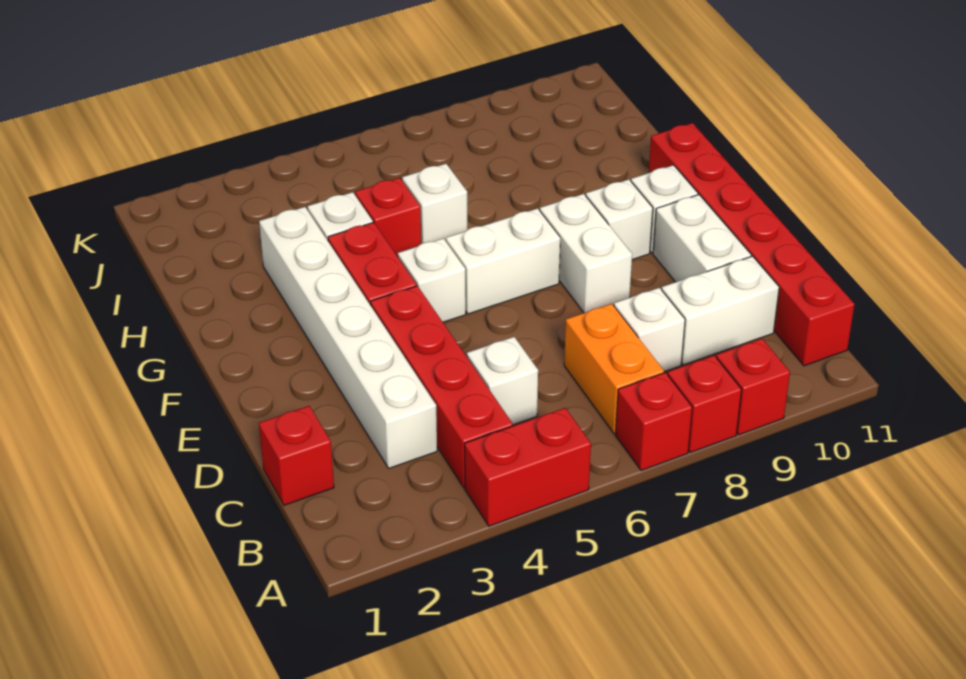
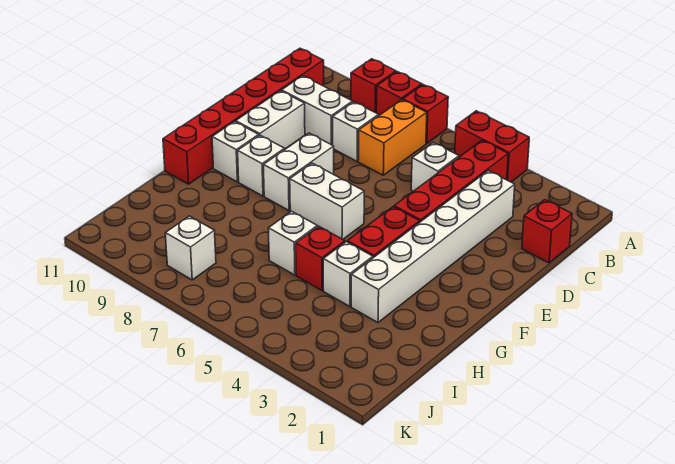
white 1x1 brick [398,238,466,322] -> white 1x1 brick moved to [165,216,216,280]

